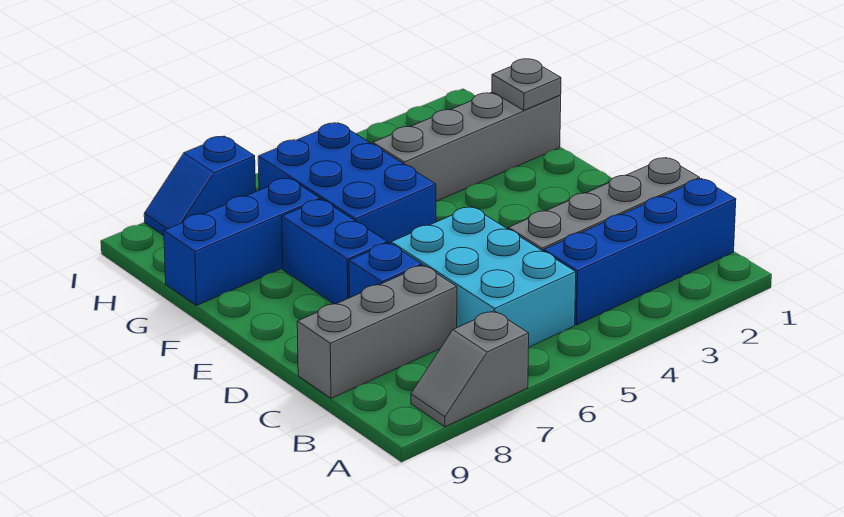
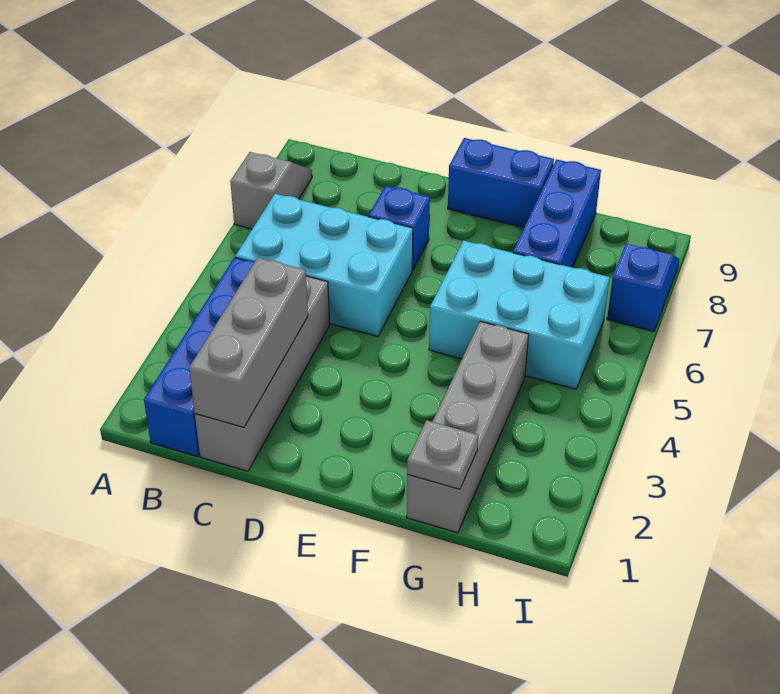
grey 1x3 brick [297,265,457,398] -> grey 1x3 brick moved to [189,258,308,427]
blue 1x2 brick [282,199,387,304] -> blue 1x2 brick moved to [448,138,554,228]
blue 2x3 brick [258,123,436,244] -> cyan 2x3 brick [429,241,610,389]

